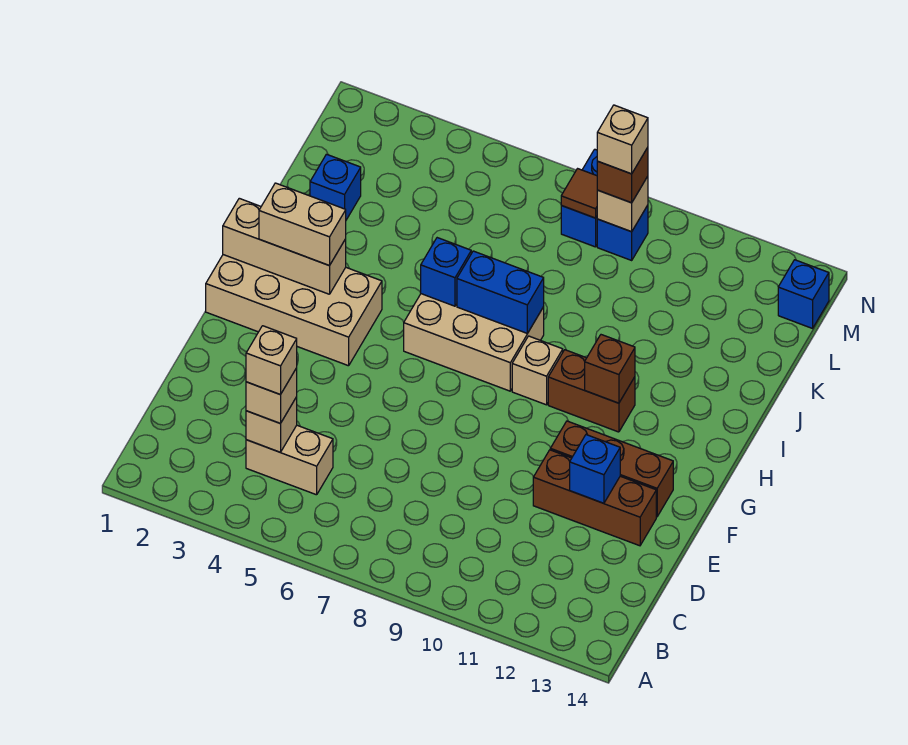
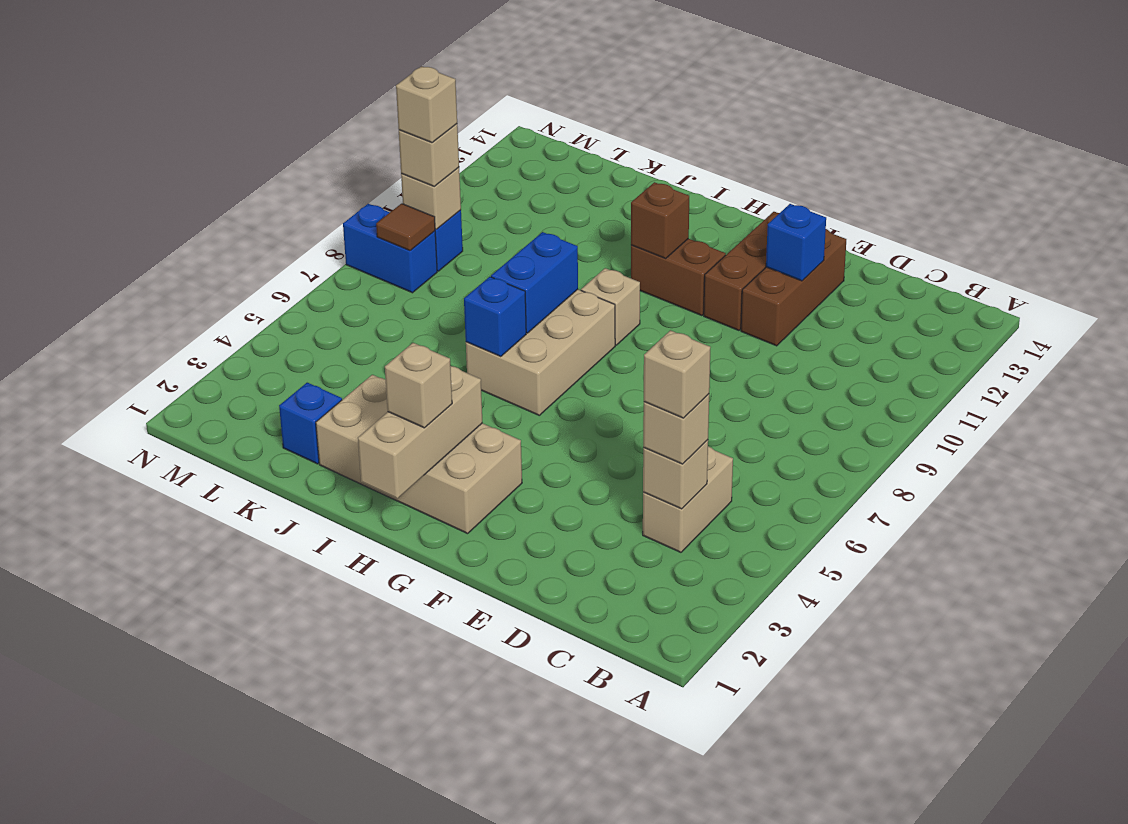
tan 2x4 brick [206,255,382,366] -> tan 2x4 brick turned to [316,375,522,534]
tan 1x2 brick [259,183,346,266] -> tan 1x1 brick [385,343,452,428]
brown 1x2 brick [548,350,635,432] -> brown 1x2 brick turned to [631,239,726,316]
brown 1x1 brick [597,147,648,203] -> tan 1x1 brick [399,124,459,187]
blue 1x1 brick [778,260,829,328] -> none

